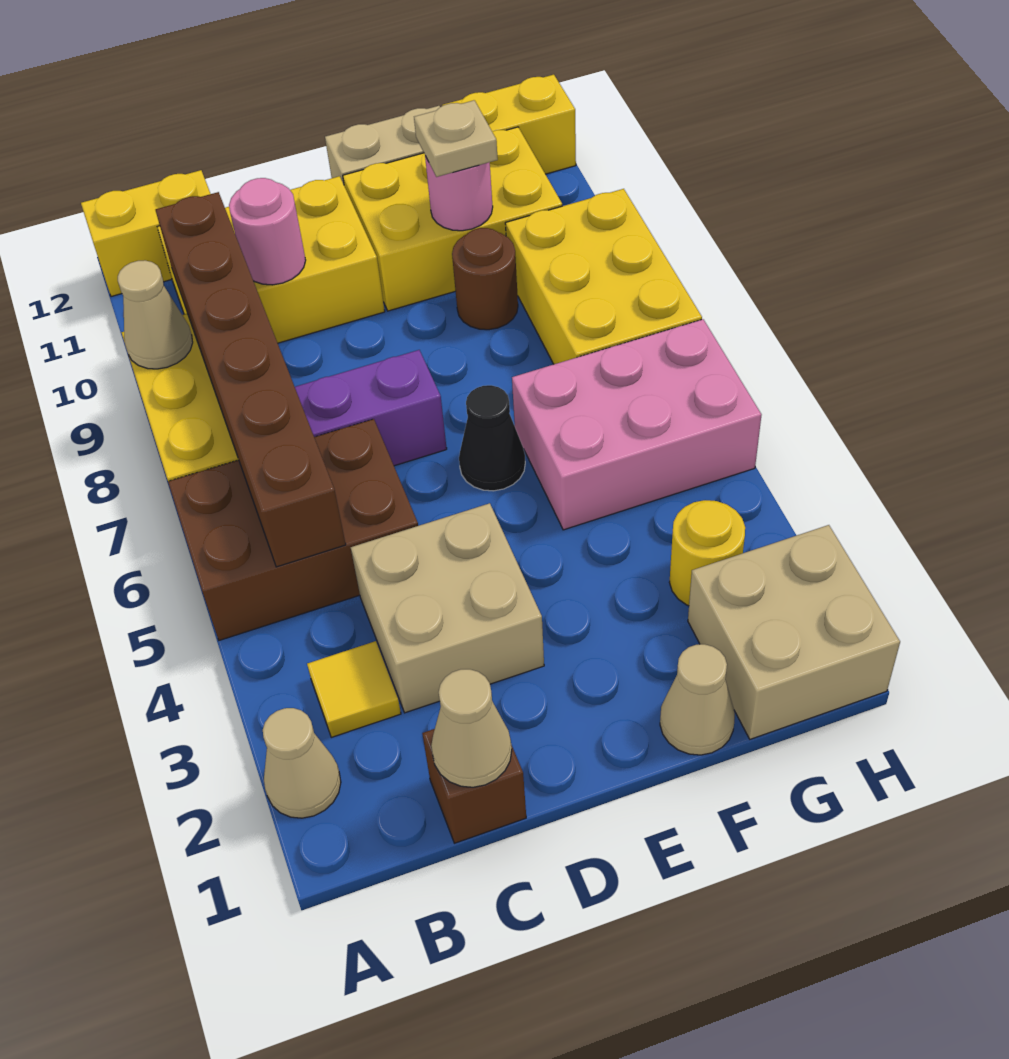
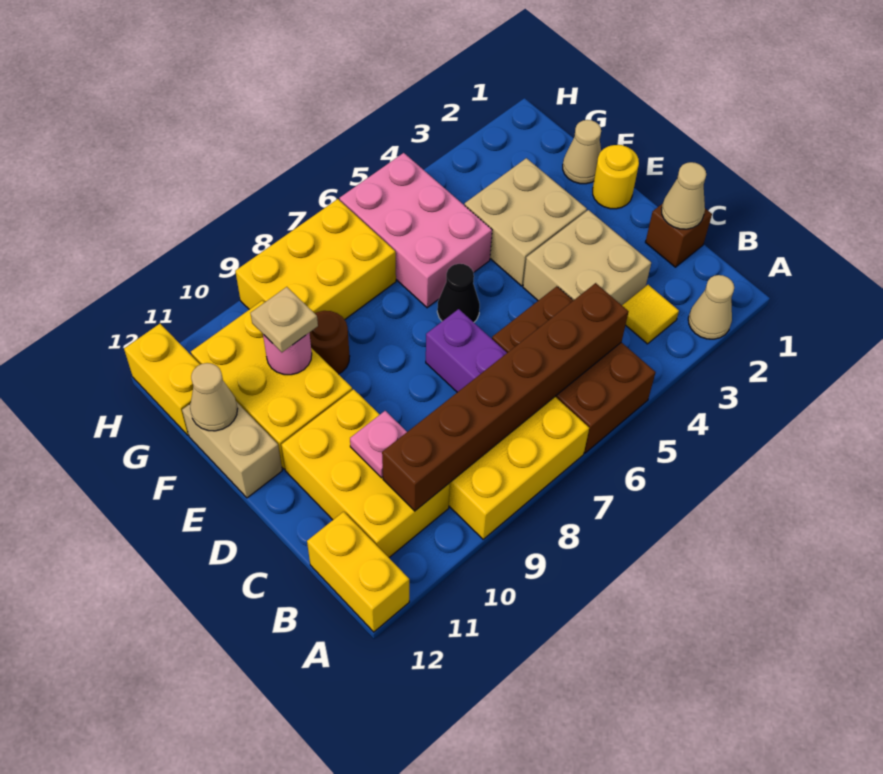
tan 1x1 cone [118,260,193,369] -> tan 1x1 cone moved to [190,363,238,431]
pink 1x1 round brick [229,178,306,285] -> pink 1x1 plate [350,411,407,478]
tan 2x2 brick [688,525,900,739] -> tan 2x2 brick moved to [464,158,587,286]
yellow 1x1 round brick [669,500,745,606] -> yellow 1x1 round brick moved to [593,145,639,209]

